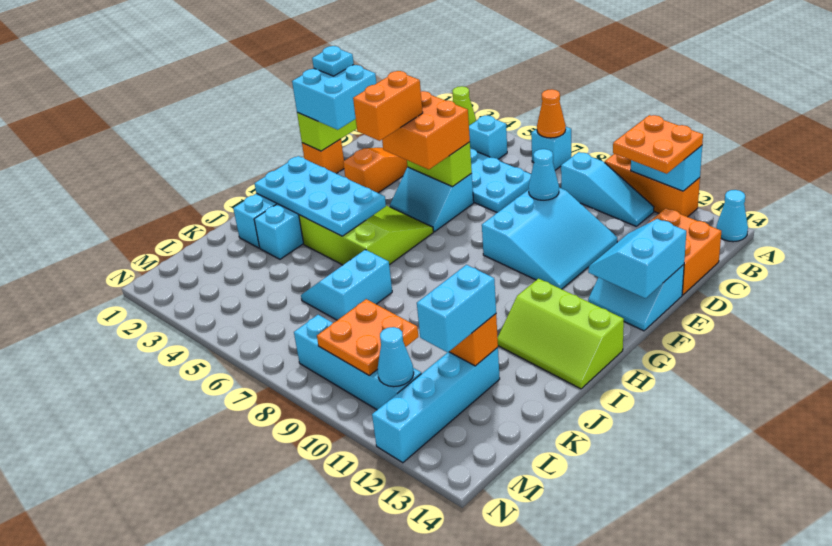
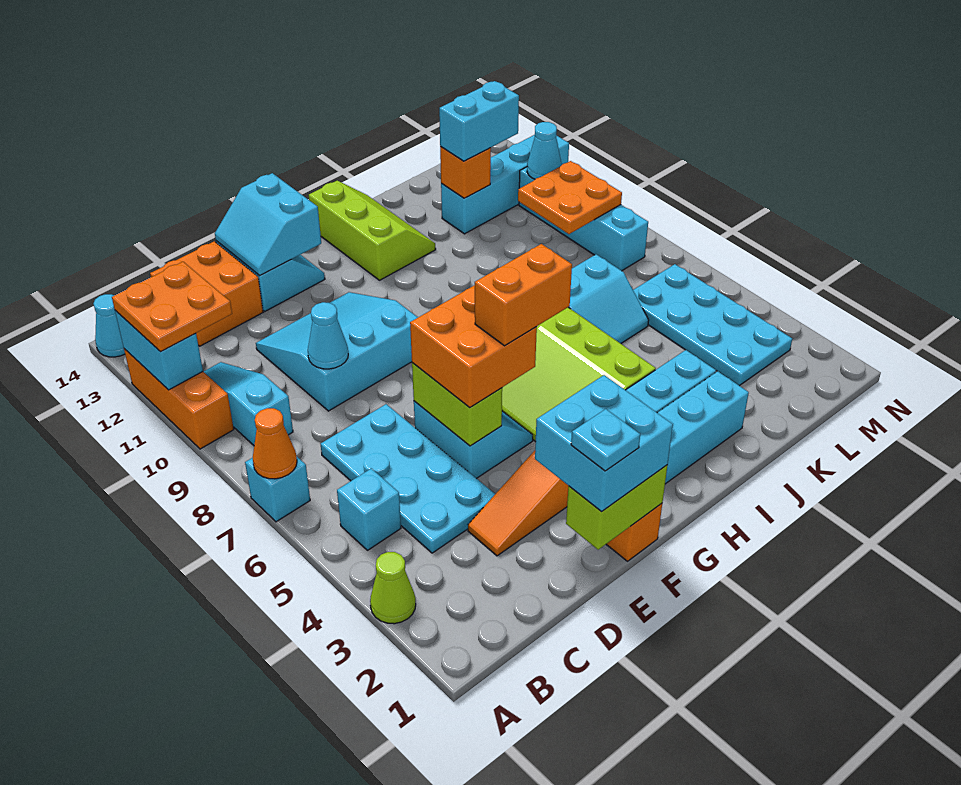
cyan 2x2 slope [588,219,686,298] -> cyan 2x2 slope turned to [215,173,321,276]
cyan 2x4 plate [255,156,386,236] -> cyan 2x4 plate moved to [633,264,792,386]

